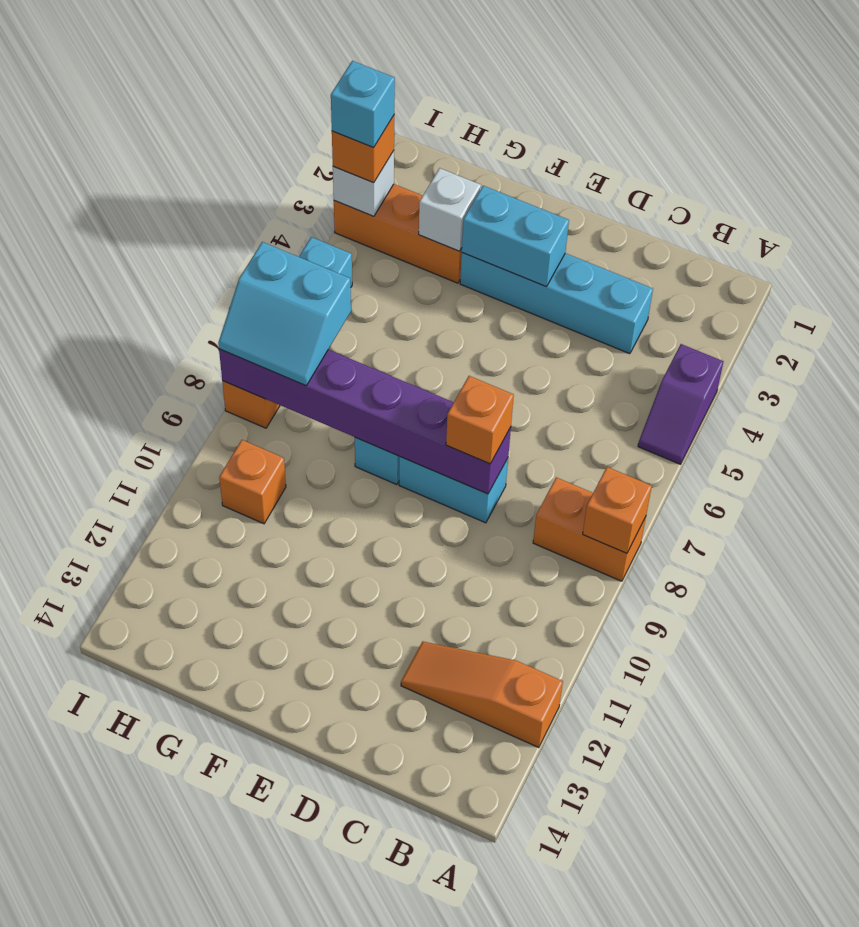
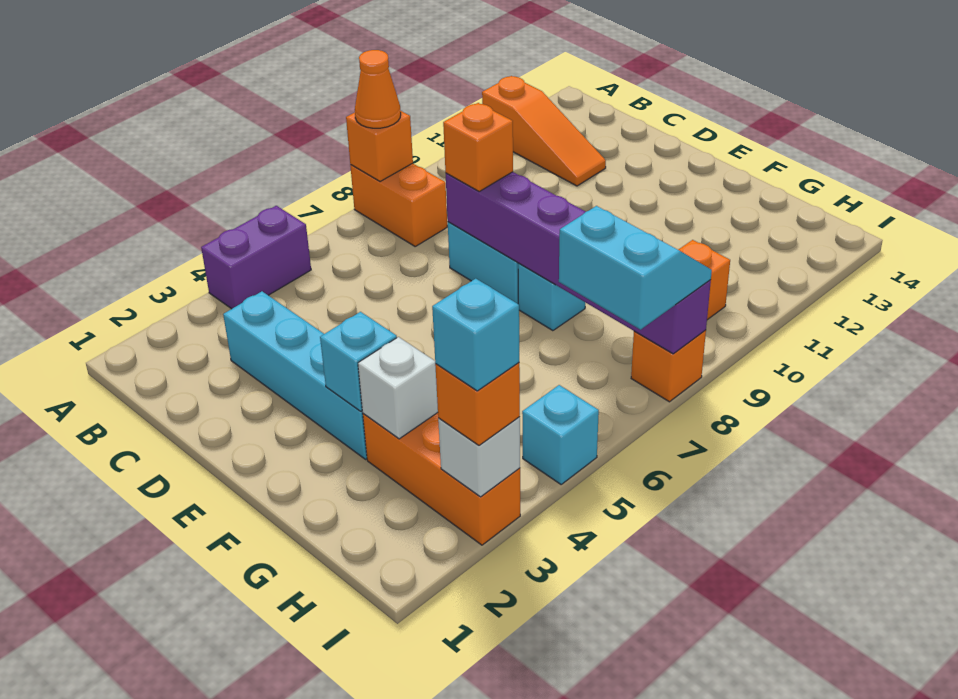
purple 1x2 slope [638,344,724,464] -> purple 1x2 brick [201,206,311,309]
none -> orange 1x1 cone [355,50,401,128]
cyan 1x2 brick [462,186,569,287] -> cyan 1x1 brick [320,312,397,411]

